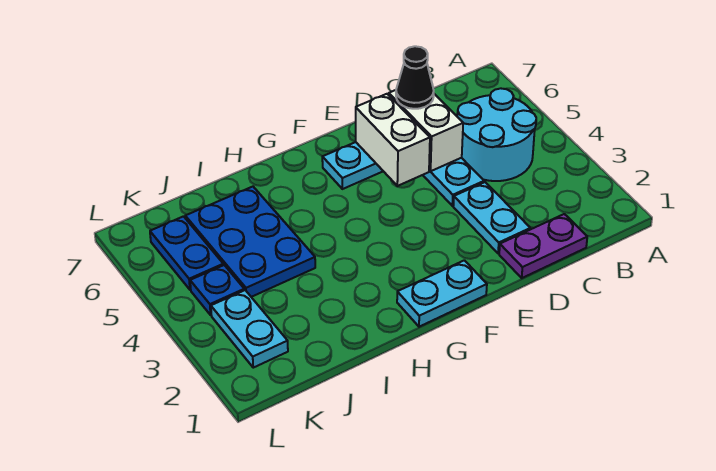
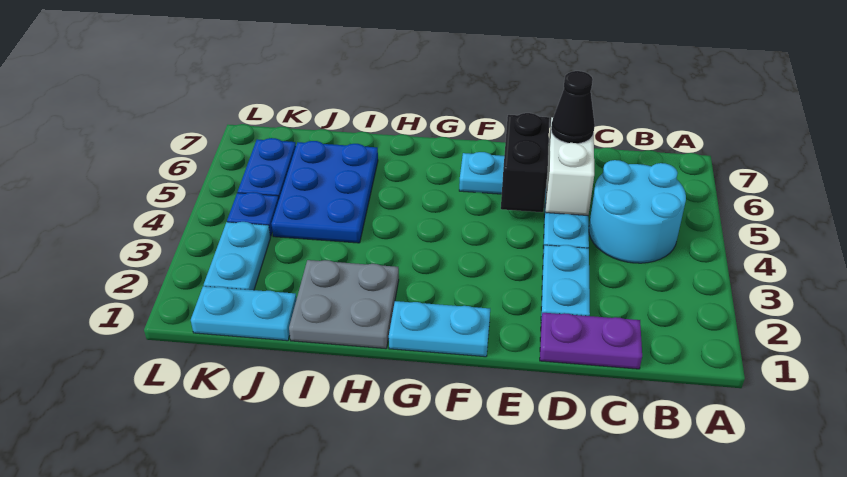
white 1x2 brick [356,94,430,186] -> black 1x2 brick [501,113,549,212]
none -> grey 2x2 plate [289,260,399,349]
none -> cyan 1x2 plate [191,286,297,341]

